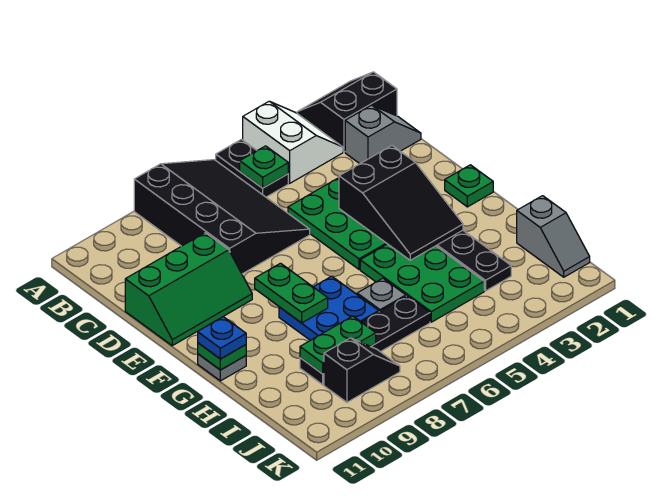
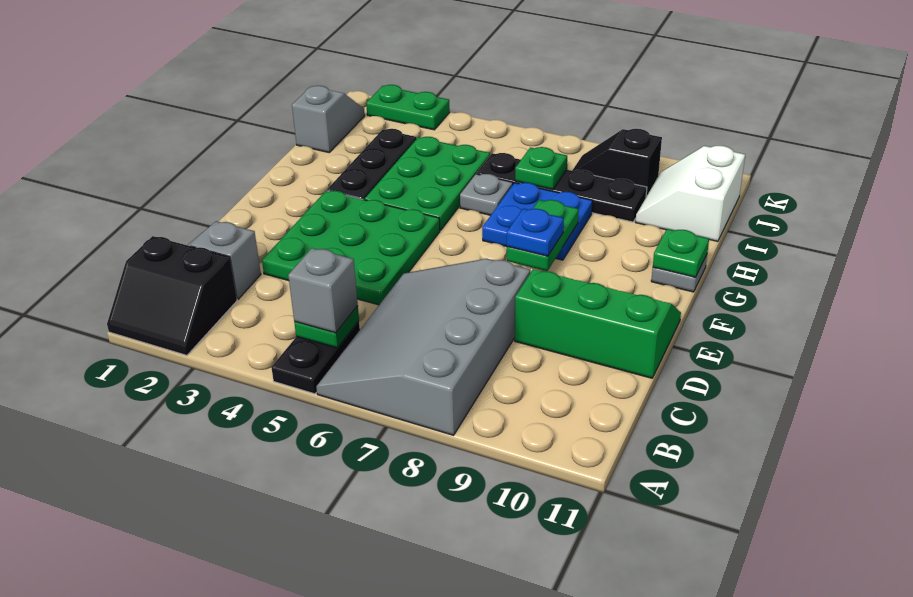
white 2x2 slope [243,101,343,183] -> white 2x2 slope moved to [635,146,745,241]
black 3x4 slope [134,160,310,274] -> grey 3x4 slope [316,259,530,435]
none -> grey 1x1 brick [288,248,358,333]
black 2x3 slope [339,146,463,260] -> none
green 1x1 plate [445,165,493,207] -> green 1x1 plate moved to [515,147,567,190]
blue 1x1 plate [198,317,246,359] -> blue 1x1 plate moved to [507,208,564,256]
green 1x2 plate [300,316,376,374] -> green 1x2 plate moved to [366,85,450,130]

